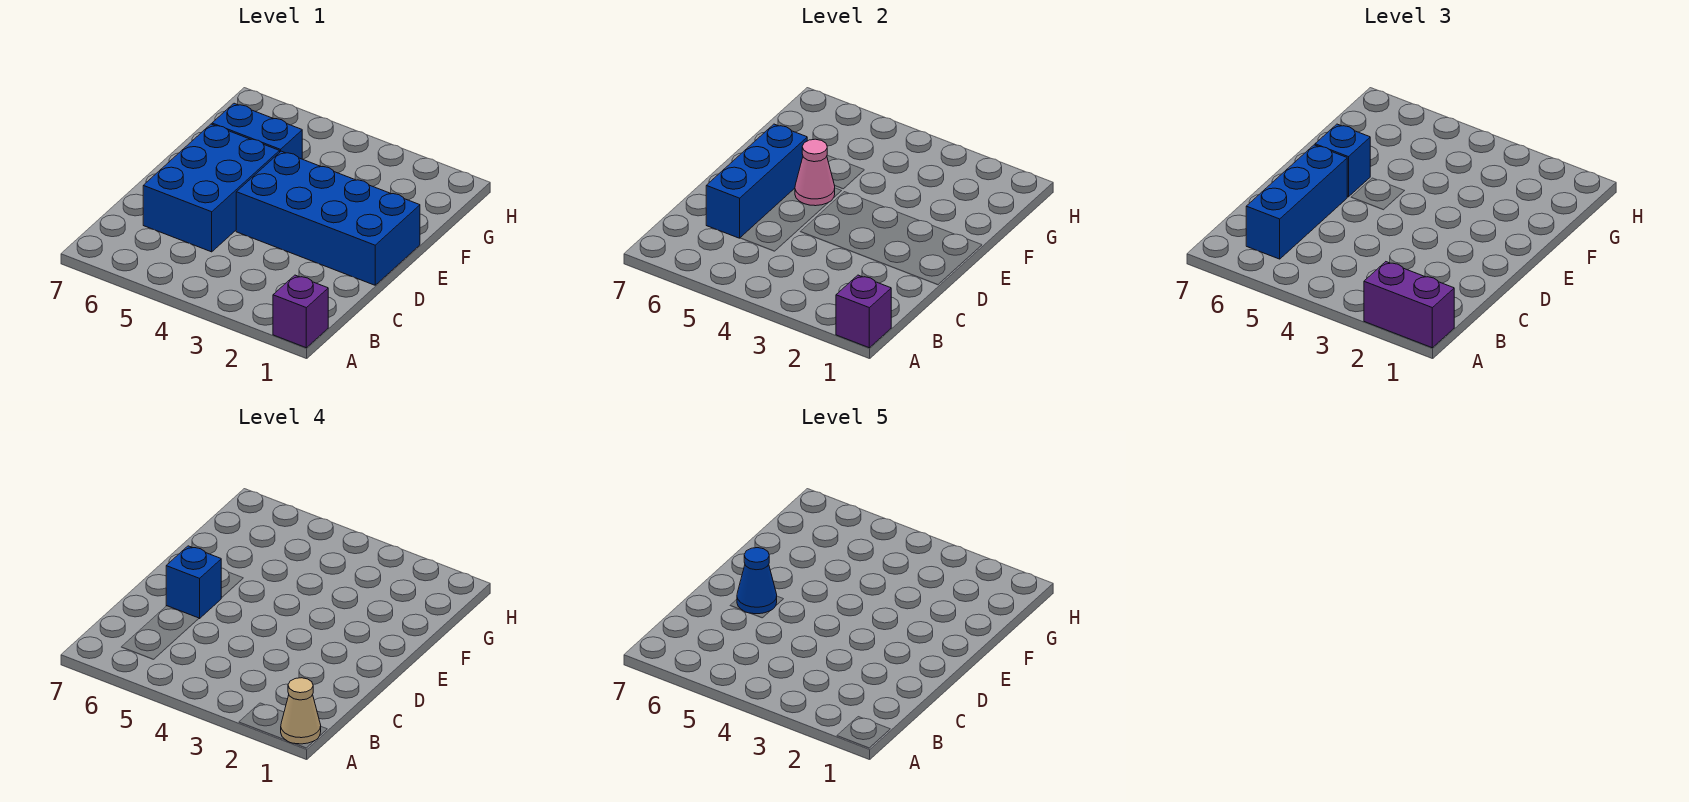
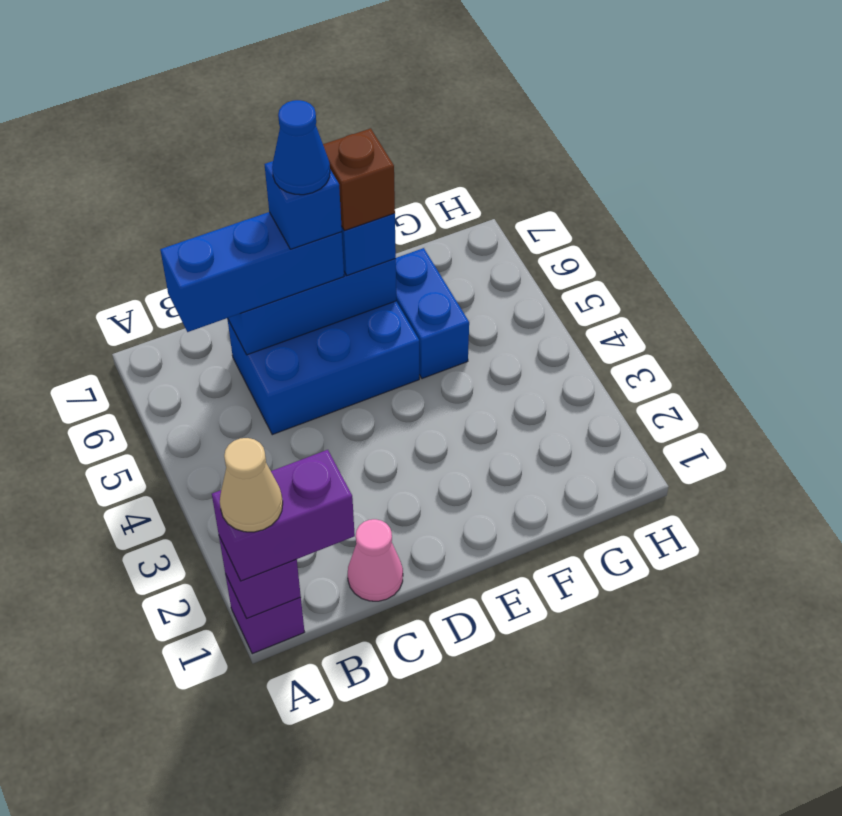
purple 1x2 brick [1364,262,1454,348] -> purple 1x2 brick turned to [212,450,355,581]
blue 2x4 brick [236,151,420,285] -> none
pink 1x1 cone [795,139,835,206] -> pink 1x1 cone moved to [348,519,403,601]
none -> brown 1x1 brick [323,128,395,231]

